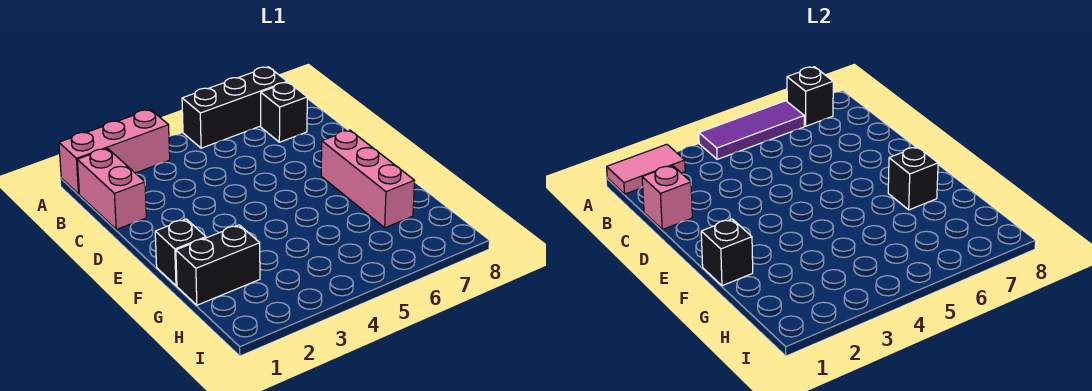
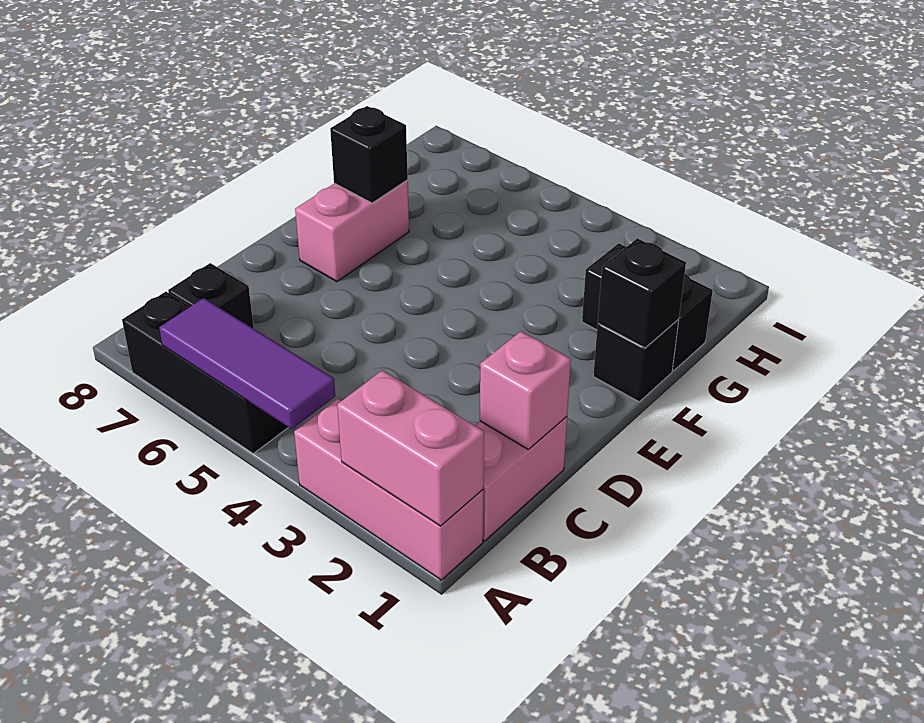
pink 1x2 tile [607,144,685,194] -> pink 1x2 brick [337,370,484,526]
black 1x1 brick [787,67,833,126] -> none
pink 1x3 brick [321,130,415,228] -> pink 1x2 brick [295,180,409,282]

